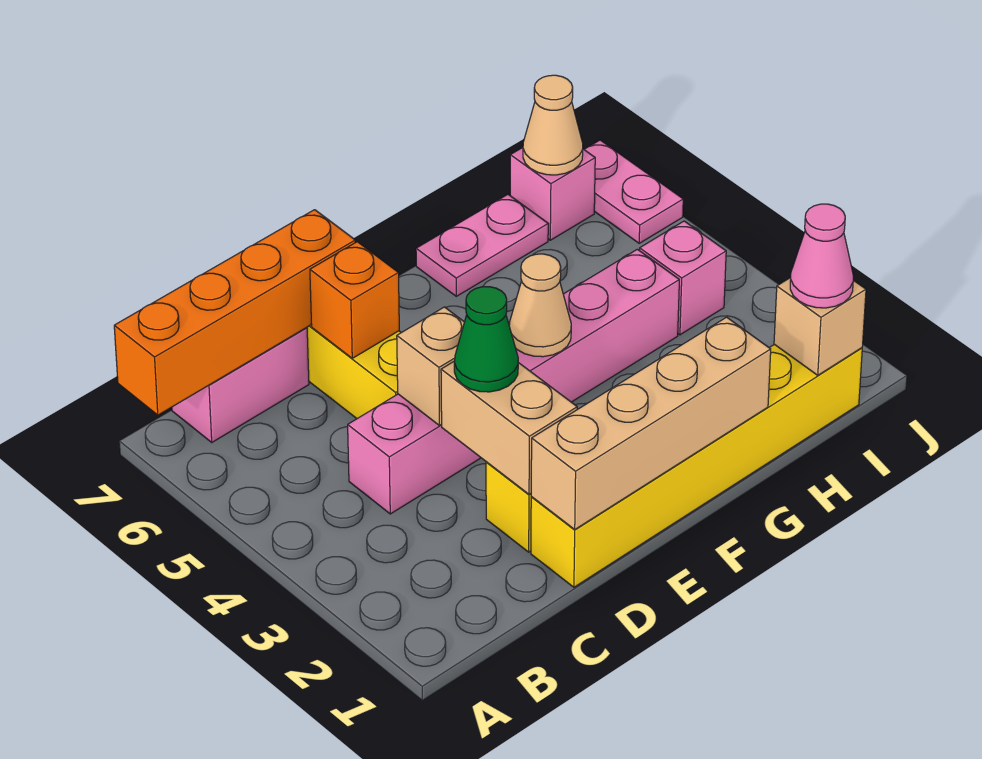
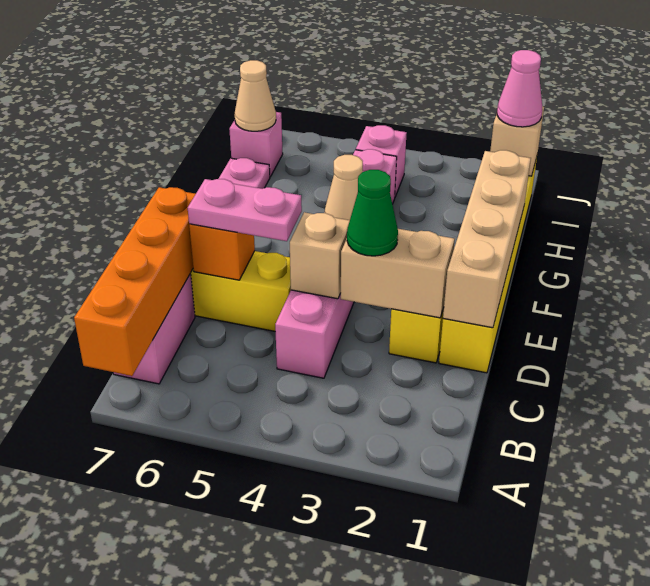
pink 1x2 plate [584,140,683,243] -> pink 1x2 plate moved to [188,179,302,241]

